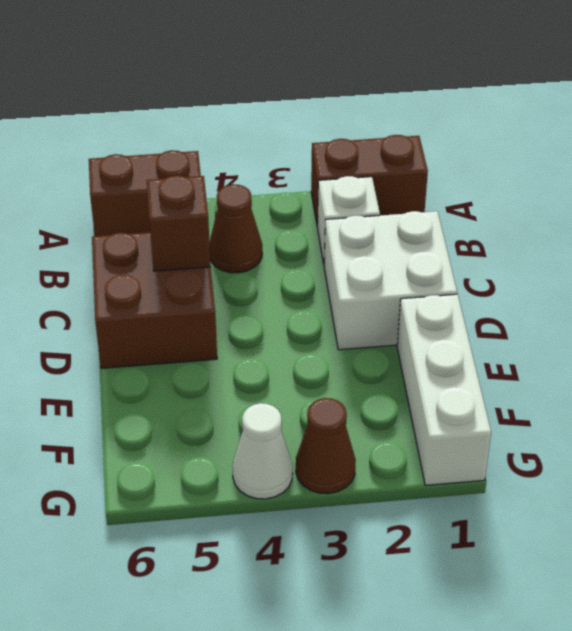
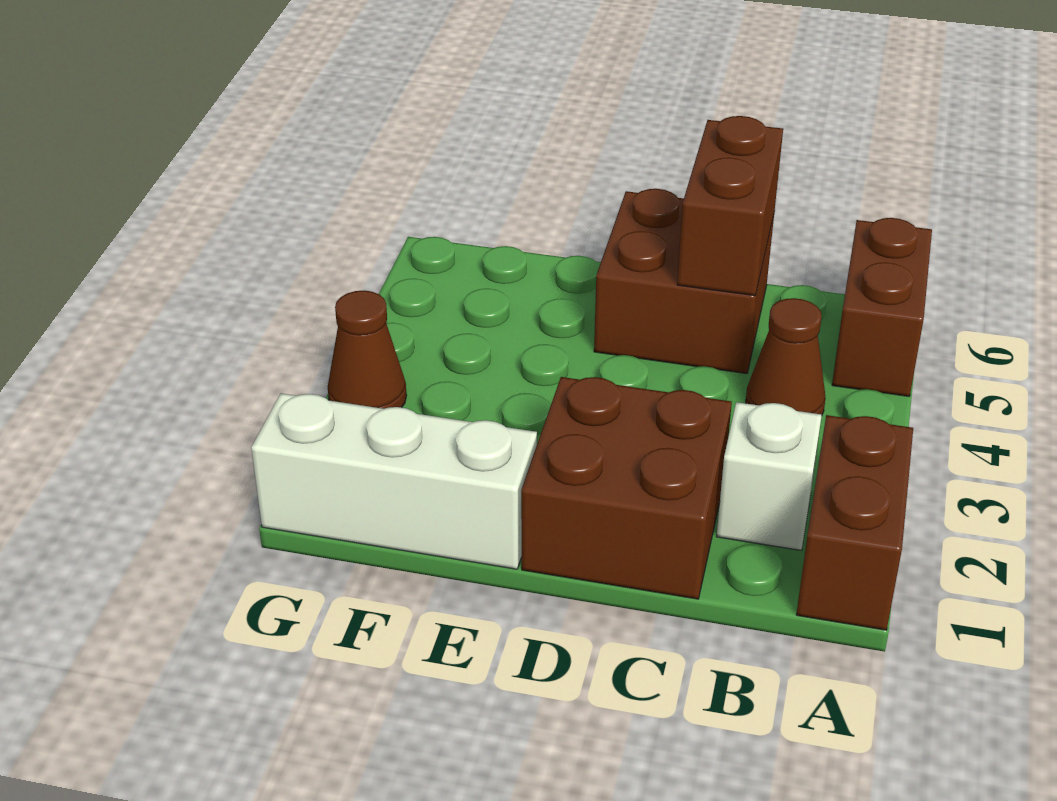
white 2x2 brick [324,211,457,350] -> brown 2x2 brick [521,377,732,599]
brown 1x1 brick [147,176,211,271] -> brown 1x2 brick [677,116,783,296]
white 1x1 cone [233,403,293,499] -> none

